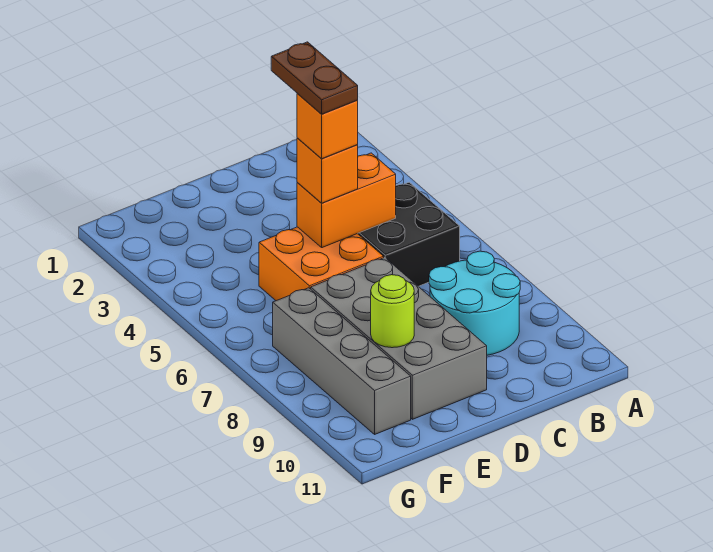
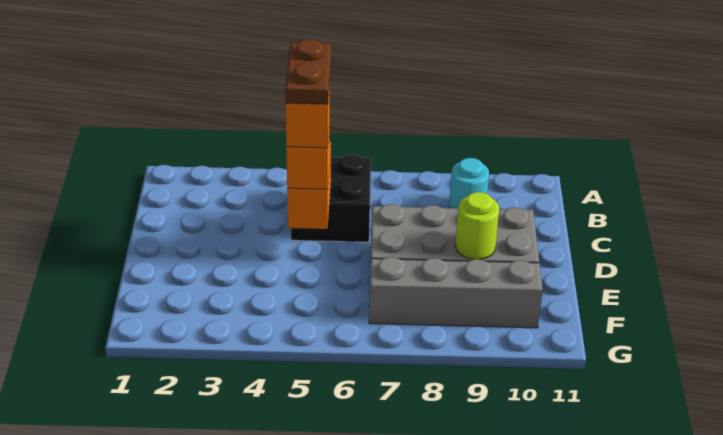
cyan 2x2 round brick [429,251,520,355] -> cyan 1x1 round brick [449,158,489,208]
brown 1x2 plate [271,42,358,114] -> brown 1x2 plate turned to [285,39,331,104]
orange 2x2 brick [259,227,384,301] -> none

